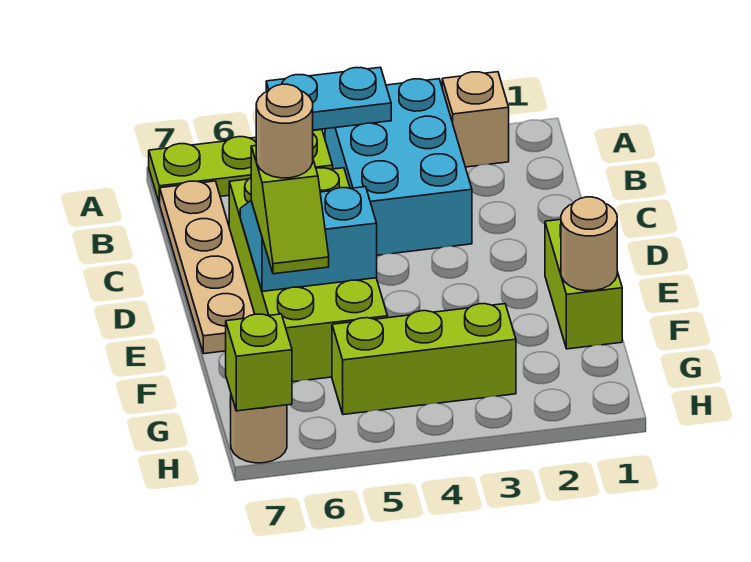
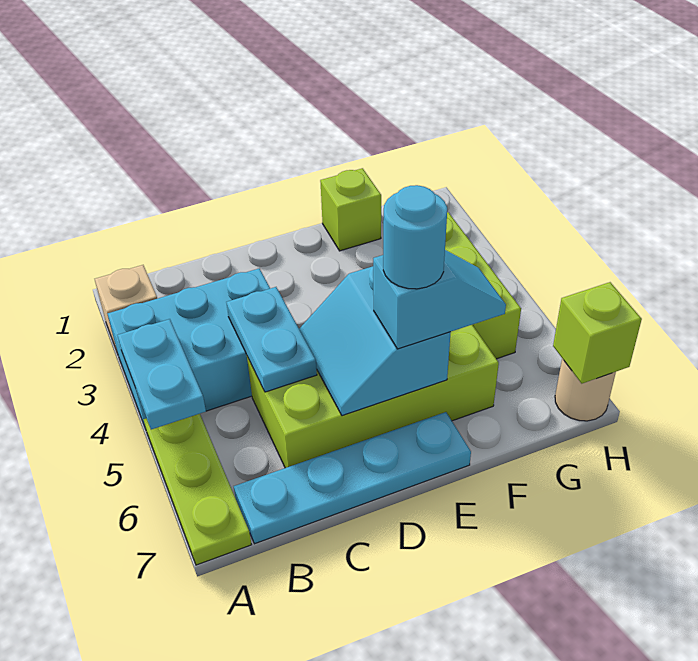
tan 1x4 plate [159,181,255,354] -> cyan 1x4 plate [234,412,471,544]
none -> cyan 1x2 plate [226,287,317,392]
lime 1x2 brick [545,219,622,349] -> lime 1x1 brick [320,168,381,251]
lime 1x2 slope [251,146,329,274] -> cyan 1x2 slope [373,250,506,349]
tan 1x1 round brick [256,84,313,178] -> cyan 1x1 round brick [383,185,447,289]
tan 1x1 round brick [561,197,617,291] -> none

